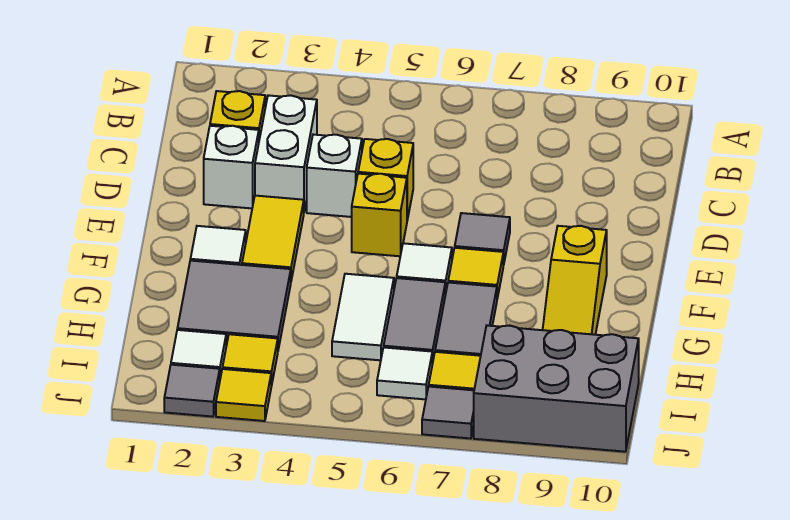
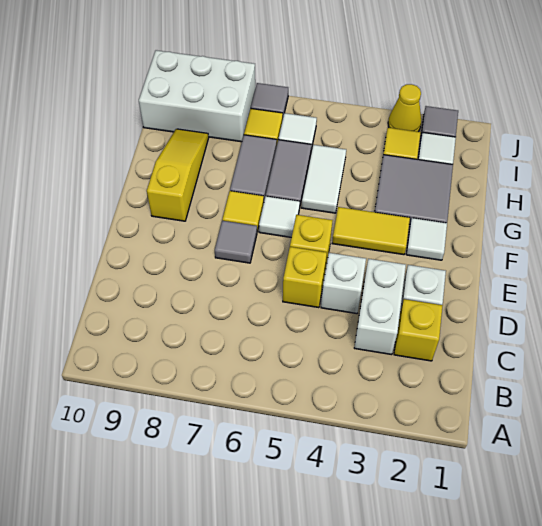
yellow 1x2 tile [242,196,304,280] -> yellow 1x2 tile turned to [332,207,410,255]
grey 2x3 brick [474,326,639,452] -> white 2x3 brick [139,50,255,142]
yellow 1x1 tile [216,369,271,421] -> yellow 1x1 cone [388,84,421,132]

